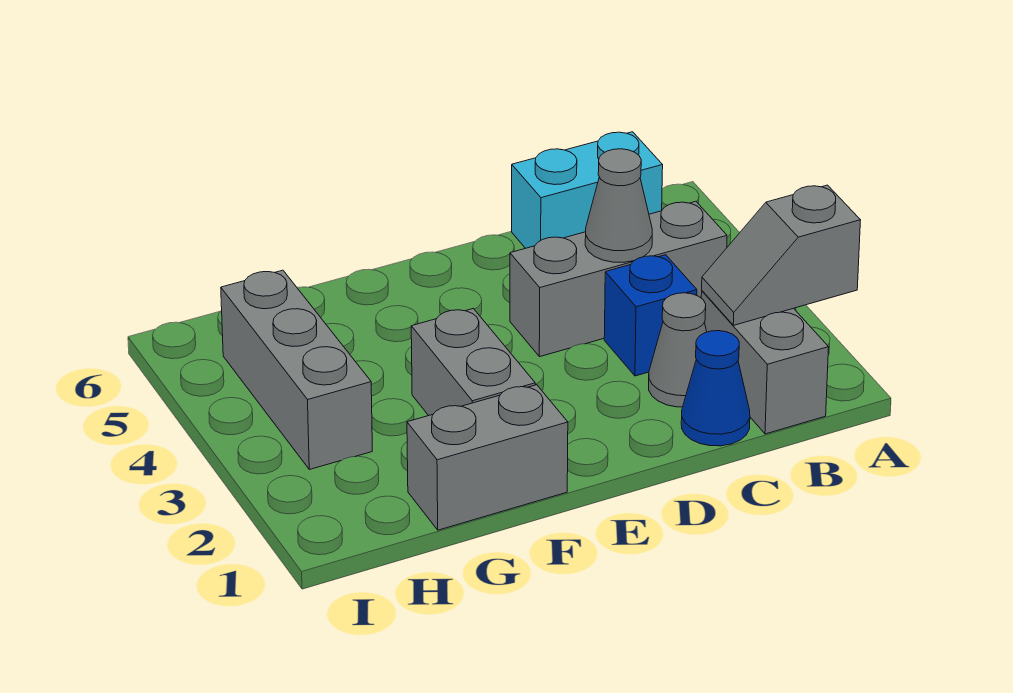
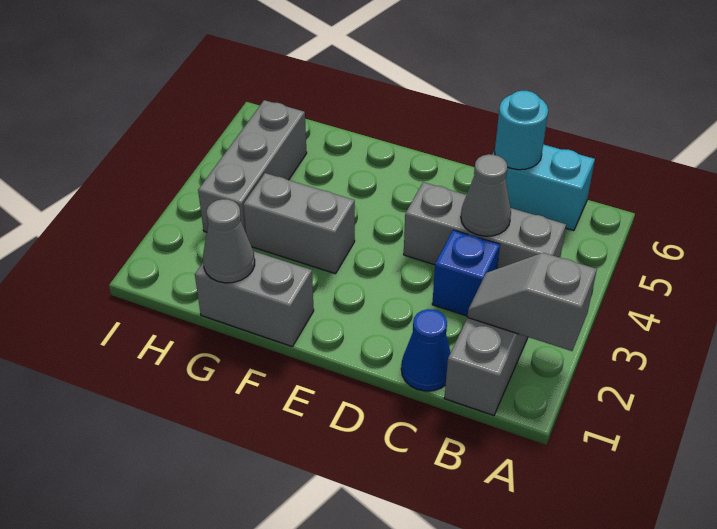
grey 1x1 cone [649,293,707,407] -> grey 1x1 cone moved to [203,199,255,283]
none -> cyan 1x1 round brick [495,91,548,170]
grey 1x2 brick [411,309,535,416] -> grey 1x2 brick turned to [243,173,355,274]

